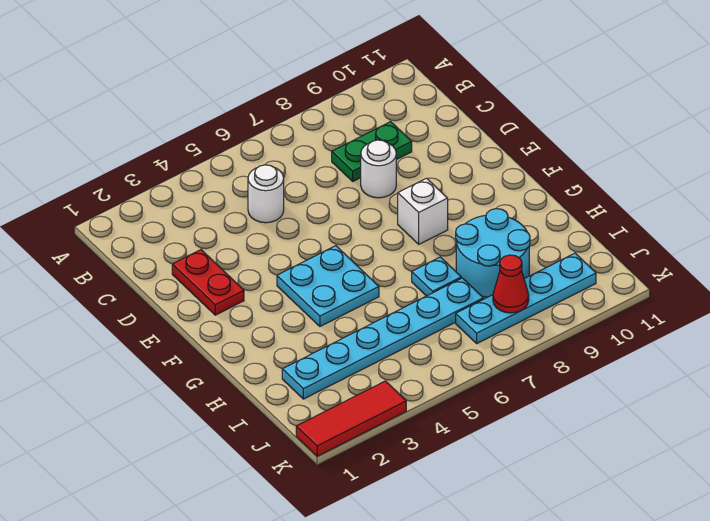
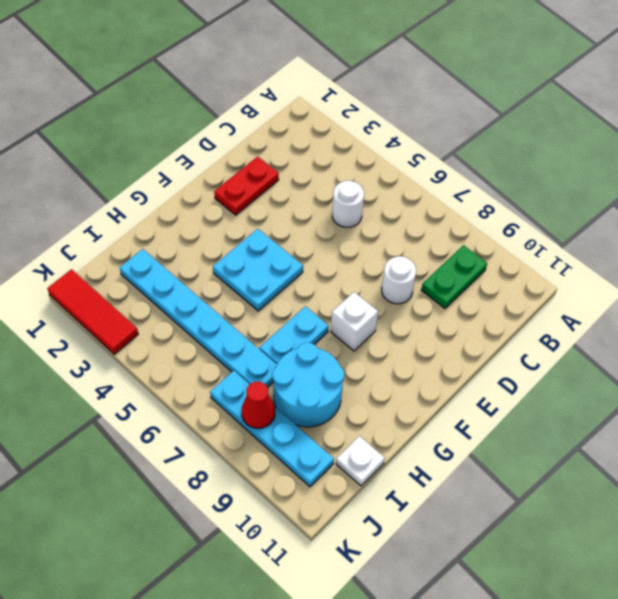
green 1x2 plate [332,122,412,181] -> green 1x2 plate turned to [421,245,487,308]
cyan 1x1 plate [412,257,461,296] -> cyan 1x2 plate [259,306,329,364]
none -> white 1x1 plate [336,436,385,486]

